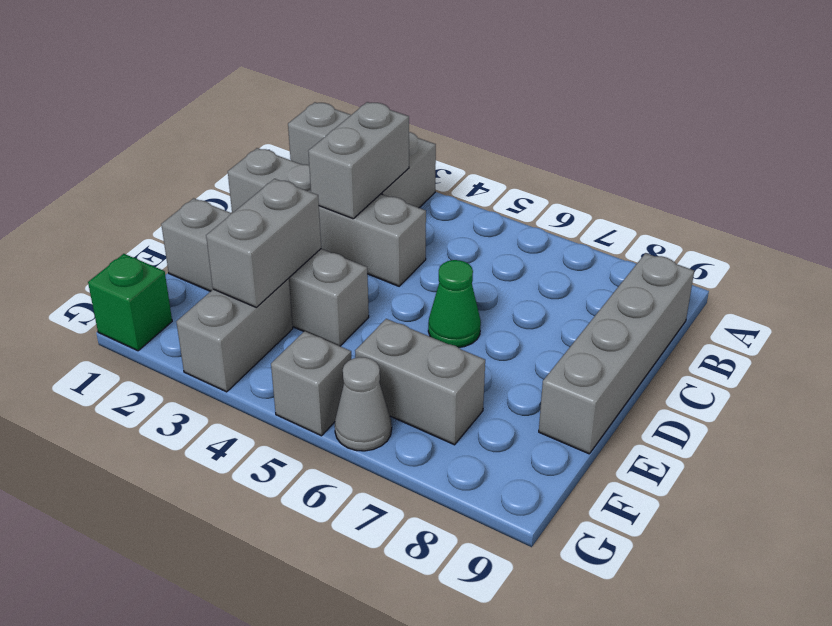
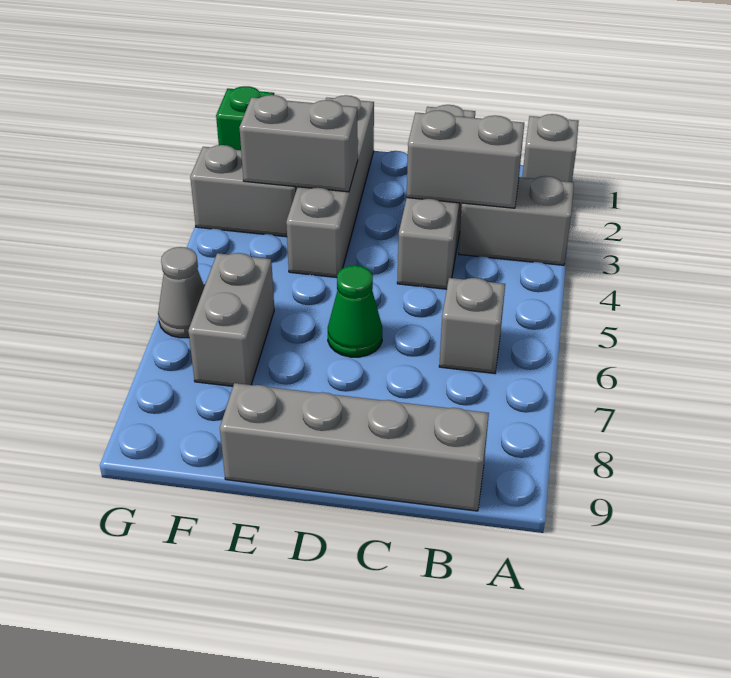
grey 1x1 brick [271,331,351,436] -> grey 1x1 brick moved to [439,278,505,373]

